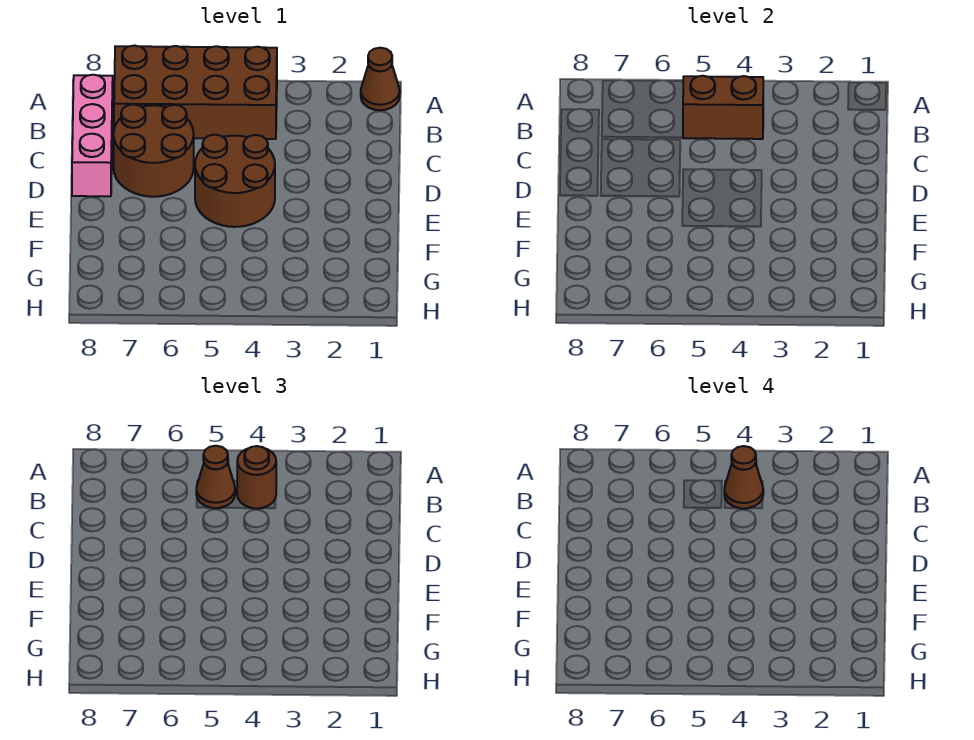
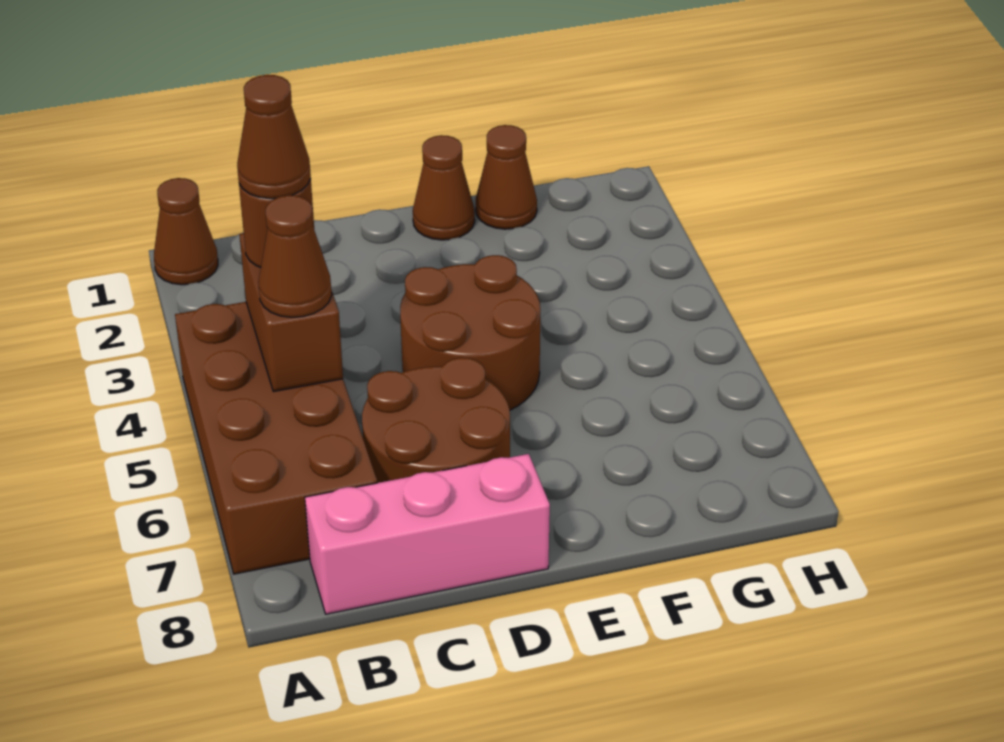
none -> brown 1x1 cone [413,135,475,240]
none -> brown 1x1 cone [476,125,537,229]

